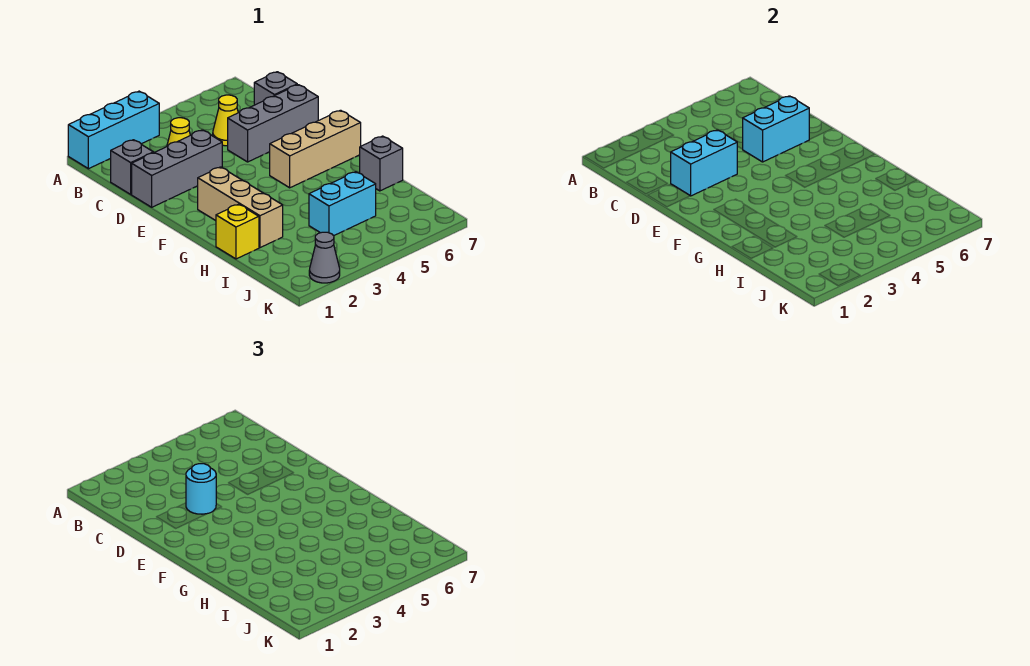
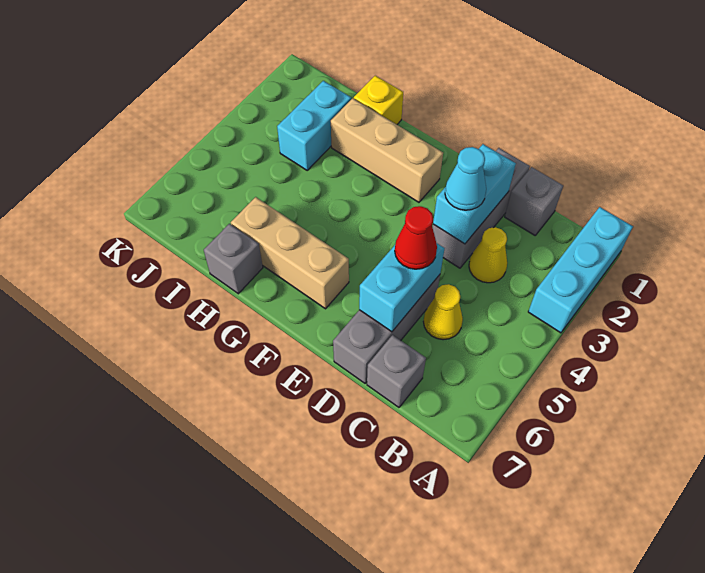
cyan 1x1 round brick [186,464,216,514] -> cyan 1x1 cone [445,147,486,210]
none -> red 1x1 cone [395,206,437,269]
tan 1x3 brick [270,110,361,188] -> tan 1x3 brick turned to [231,197,349,309]
cyan 1x2 brick [309,172,376,236] -> cyan 1x2 brick moved to [277,81,351,170]
grey 1x1 cone [309,232,340,283] -> none

